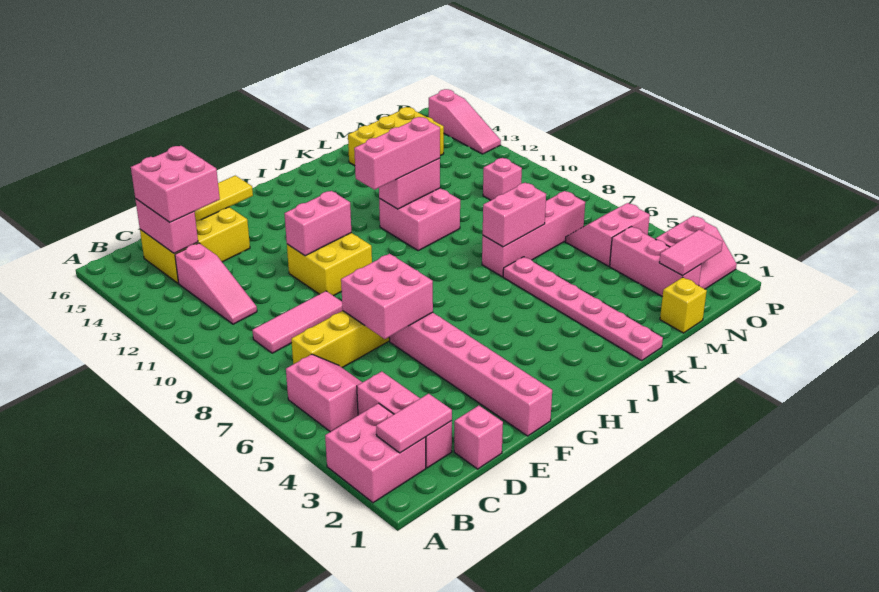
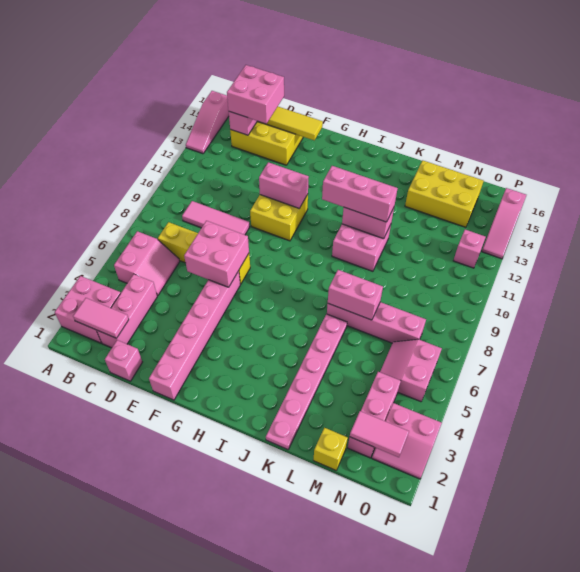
pink 1x3 slope [175,243,257,324] -> pink 1x3 slope moved to [186,91,229,154]
pink 2x2 slope [565,203,650,266] -> pink 2x2 slope turned to [380,339,442,402]
pink 1x1 brick [483,158,522,200] -> pink 1x1 brick moved to [453,230,486,268]

